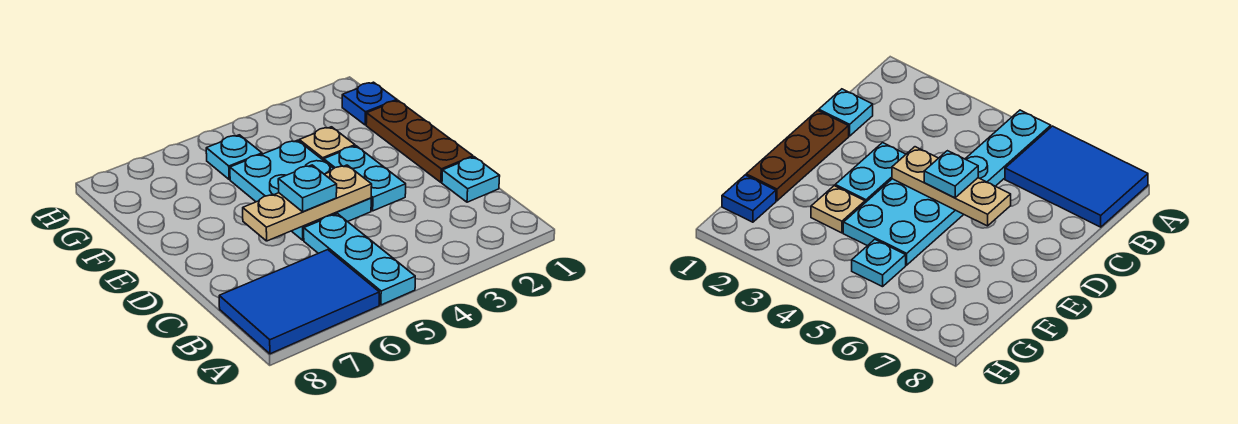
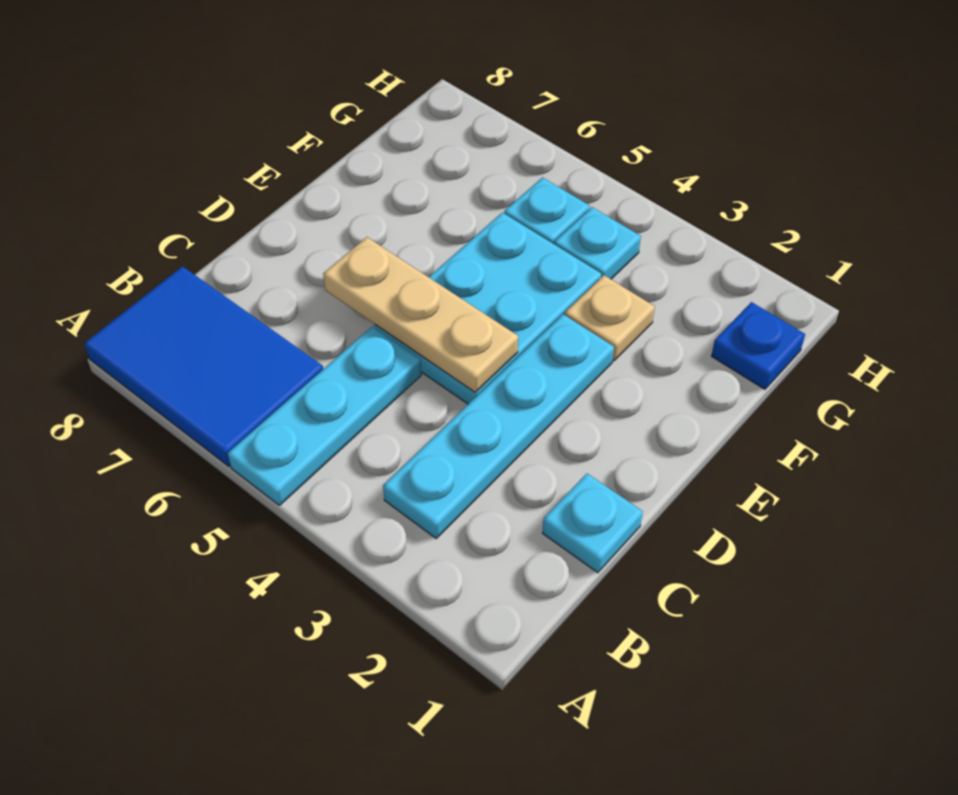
brown 1x3 plate [366,101,473,182] -> none
cyan 1x2 plate [324,146,406,211] -> cyan 1x4 plate [383,314,614,538]
cyan 1x1 plate [278,165,337,212] -> cyan 1x1 plate moved to [554,207,641,279]

